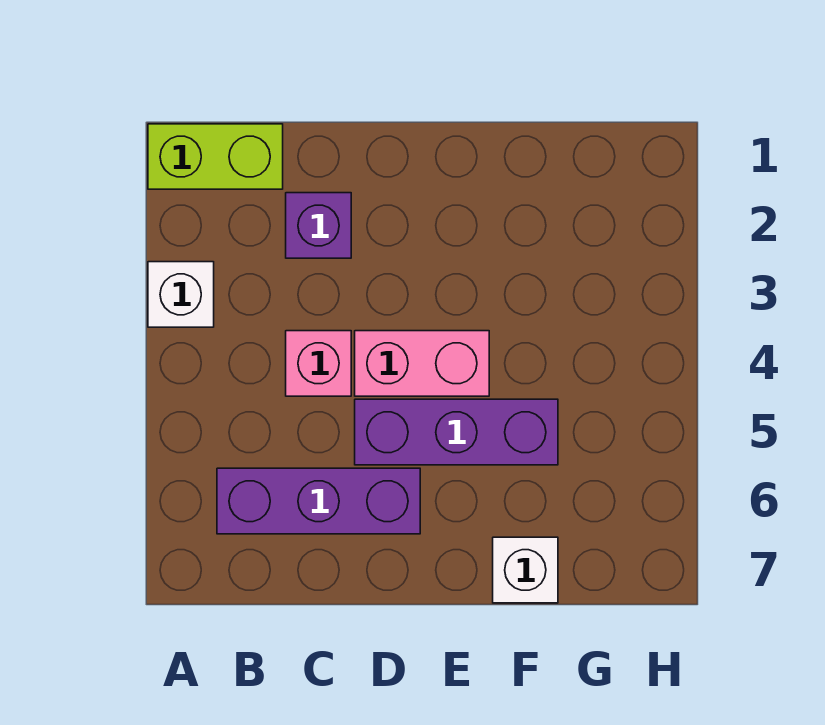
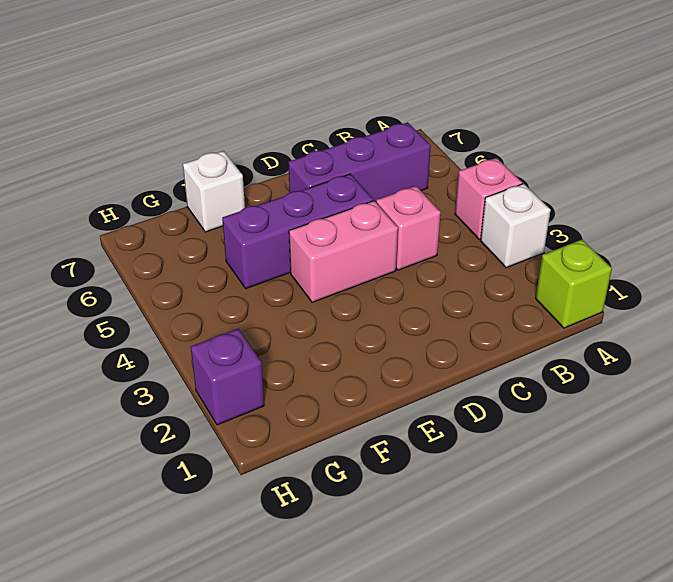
lime 1x2 brick [148,124,283,189] -> lime 1x1 brick [536,240,612,328]
none -> pink 1x1 brick [455,158,522,240]
purple 1x1 brick [286,193,351,258] -> purple 1x1 brick moved to [191,329,264,425]

